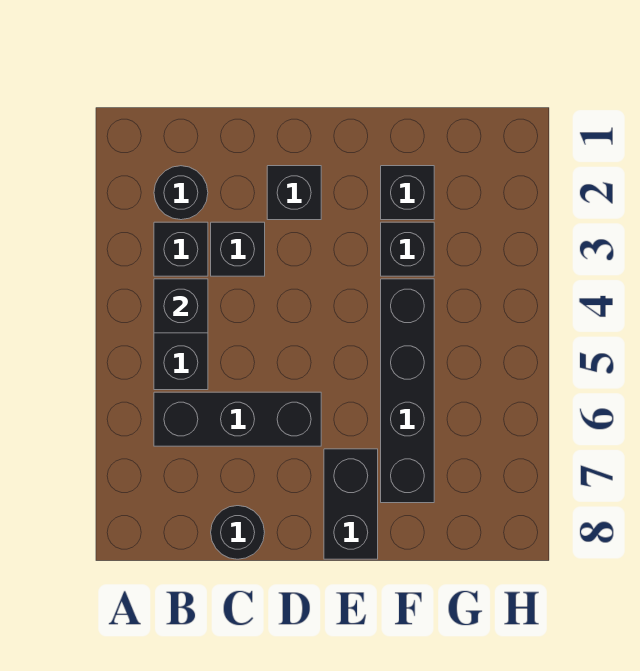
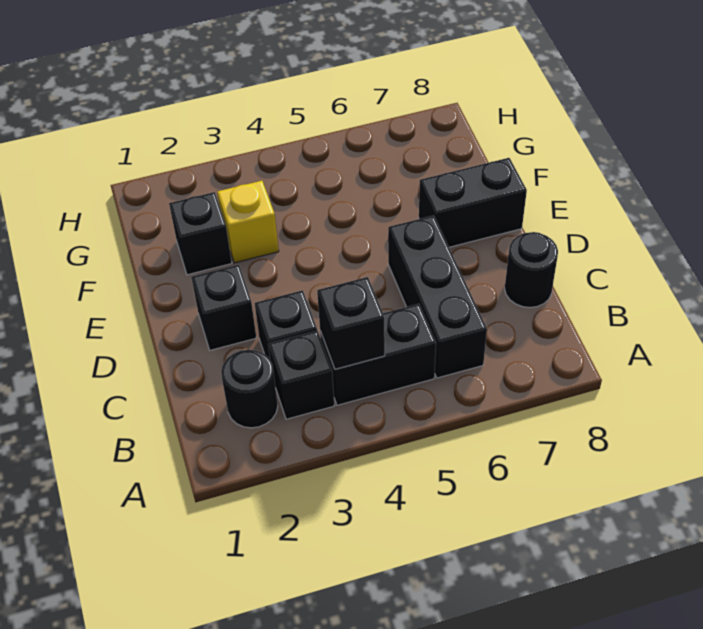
black 1x1 brick [381,222,434,276] -> yellow 1x1 brick [217,181,279,263]
black 1x4 brick [381,279,434,503] -> none

